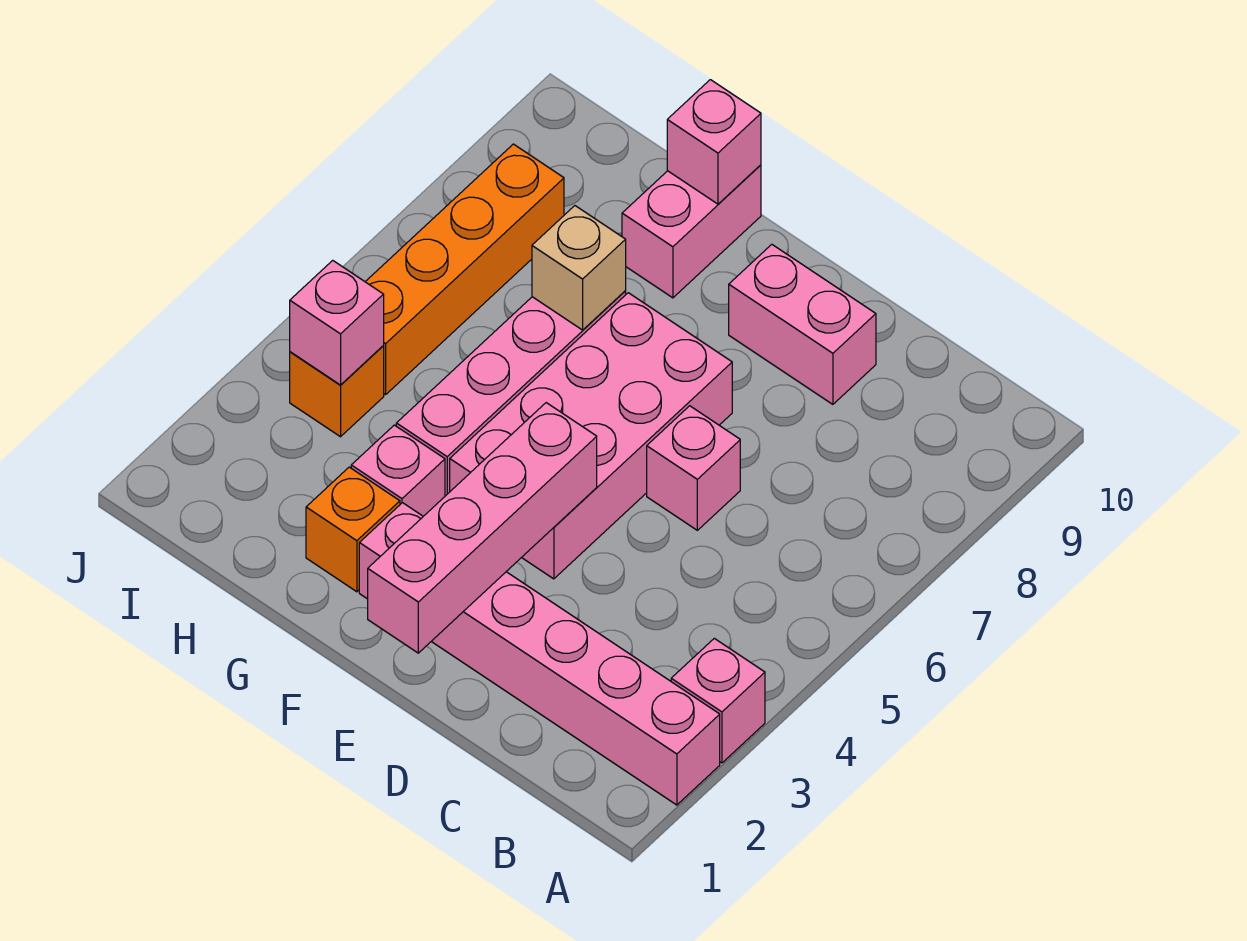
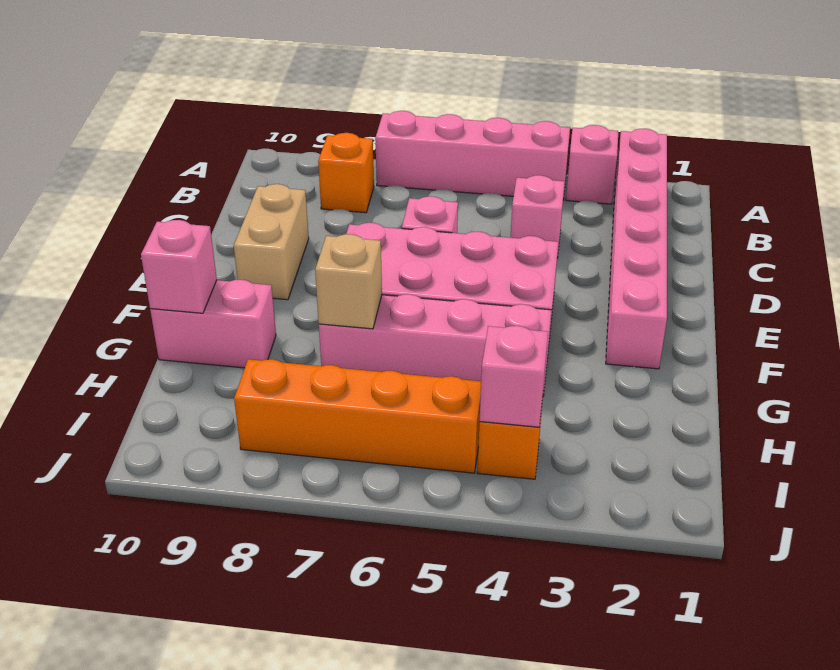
pink 1x2 brick [729,244,876,404] -> tan 1x2 brick [234,184,309,300]
pink 1x4 brick [368,403,597,653] -> pink 1x4 brick moved to [375,111,570,200]
orange 1x1 brick [306,467,400,592] -> orange 1x1 brick moved to [318,133,374,213]
pink 1x1 brick [351,425,445,516] -> pink 1x1 brick moved to [511,175,565,258]

